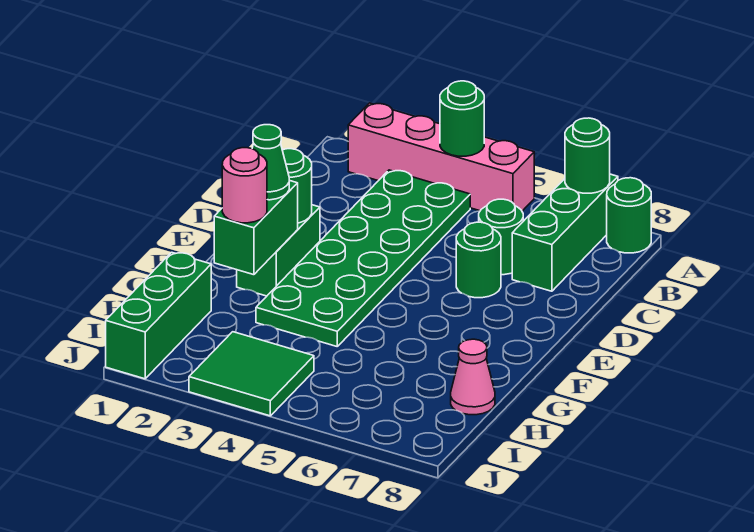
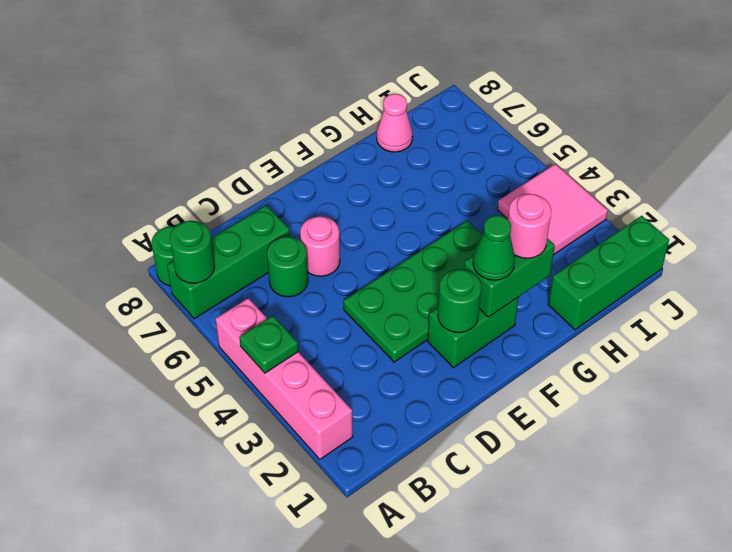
green 1x1 round brick [440,81,484,156] -> green 1x1 plate [239,316,298,373]
green 2x6 plate [256,170,470,346] -> green 2x4 plate [343,221,482,362]
green 1x1 round brick [456,222,501,298] -> pink 1x1 round brick [300,216,340,276]
green 2x2 tile [189,332,314,416] -> pink 2x2 tile [498,164,608,255]

